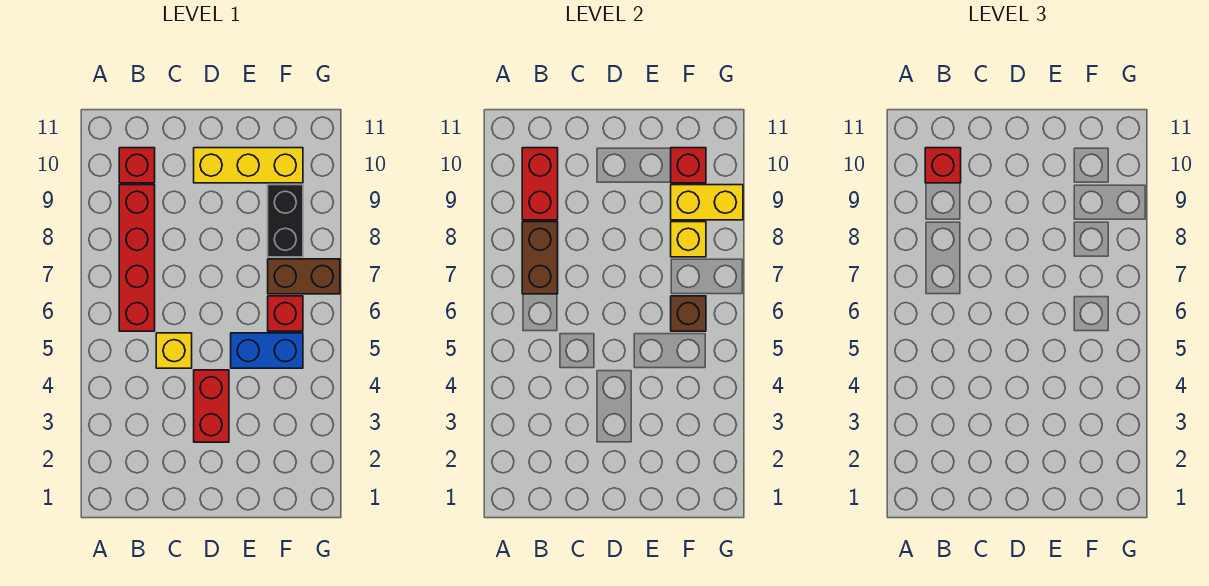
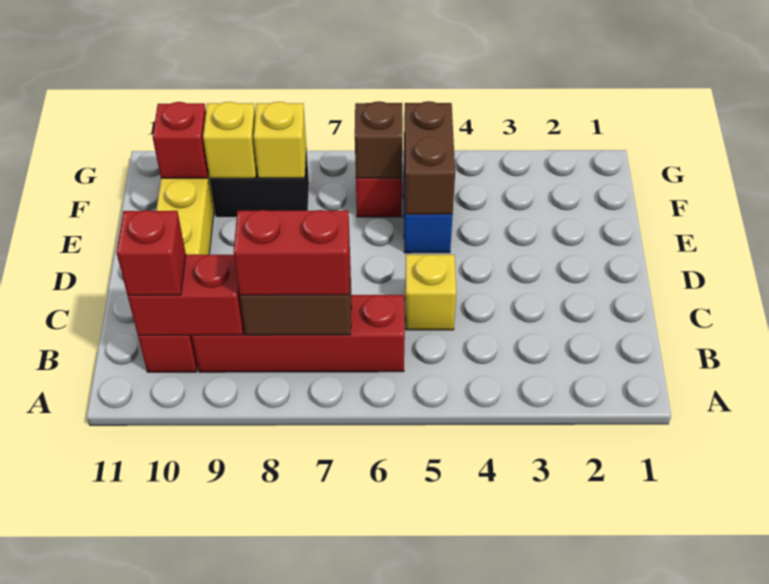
red 1x2 brick [194,370,229,442] -> red 1x2 brick moved to [234,210,350,295]
brown 1x2 brick [268,259,340,294] -> brown 1x2 brick moved to [404,101,455,214]
yellow 1x2 brick [671,185,743,220] -> yellow 1x1 brick [203,102,257,178]

